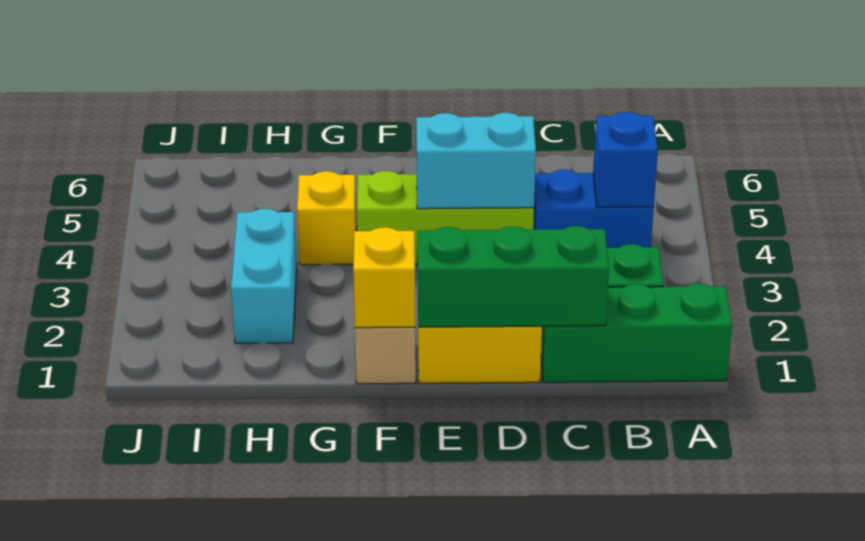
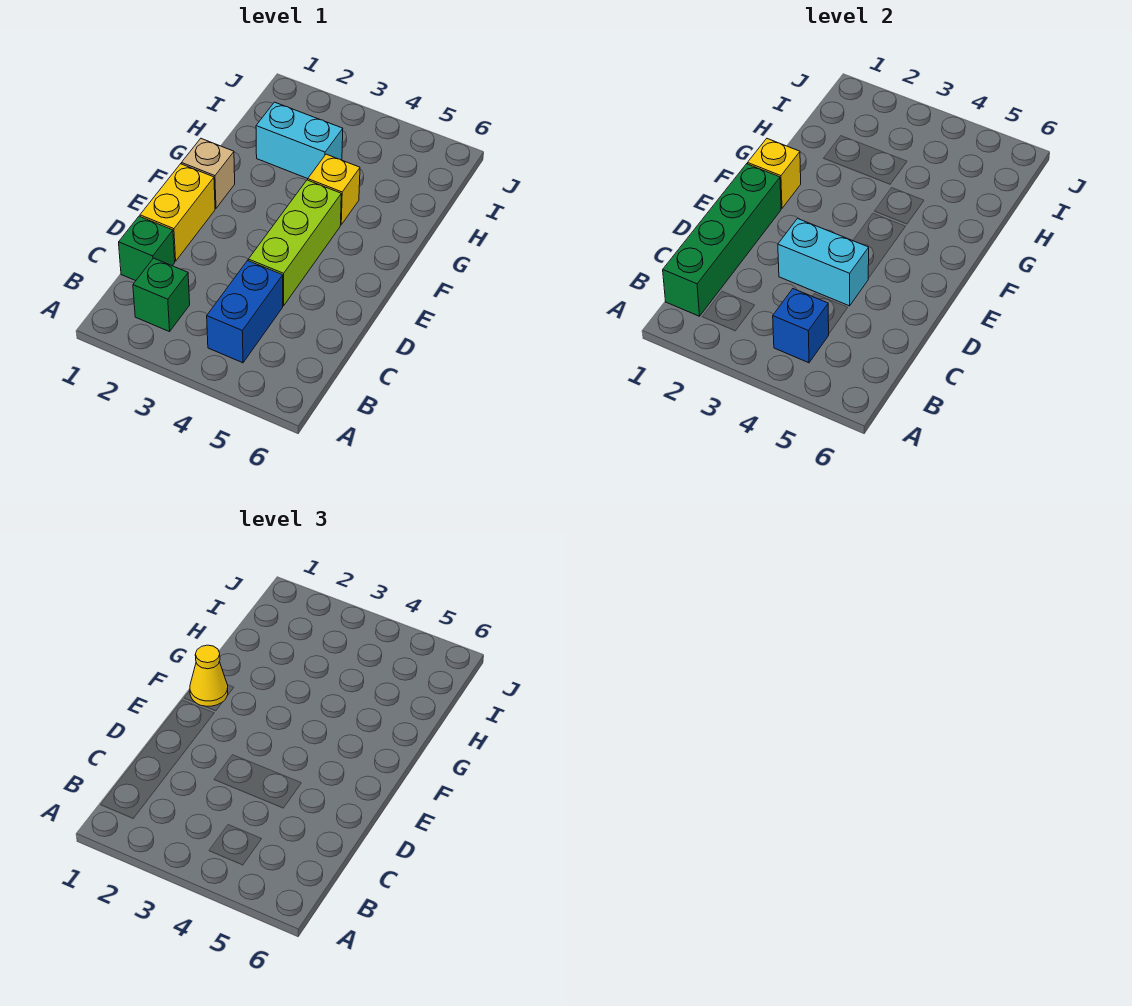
green 1x3 brick [541,284,732,382] -> green 1x1 brick [119,216,175,281]
green 1x3 brick [418,226,609,327] -> green 1x4 brick [663,164,781,316]
cyan 1x2 brick [416,113,536,209] -> cyan 1x2 brick turned to [778,219,869,306]
none -> yellow 1x1 cone [190,645,228,706]

